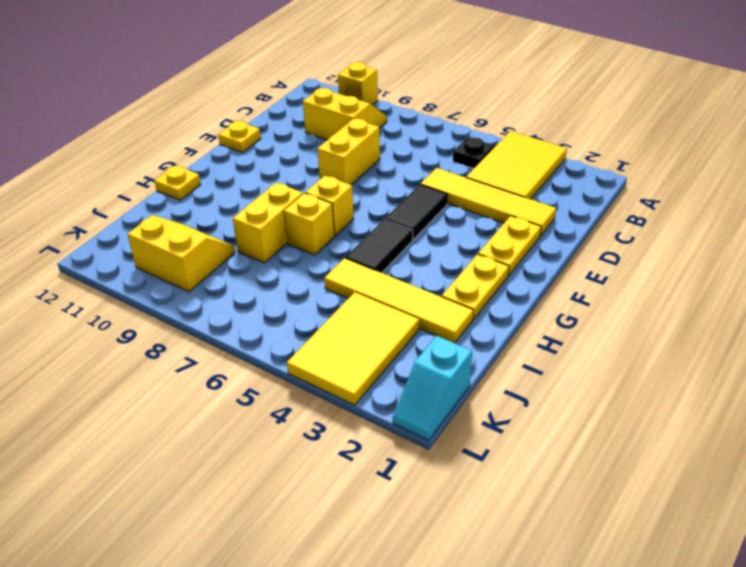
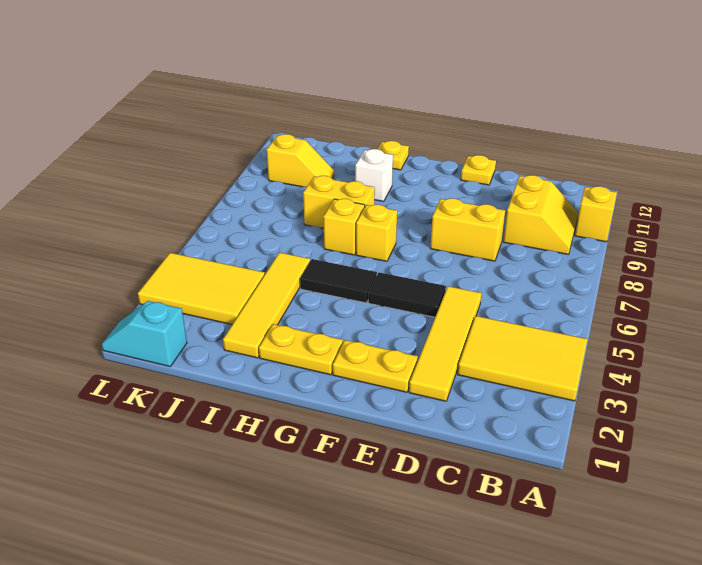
black 1x1 plate [453,137,495,168] -> none
none -> white 1x1 brick [355,149,393,201]
yellow 2x2 slope [127,215,235,292] -> yellow 1x2 slope [267,134,334,187]

